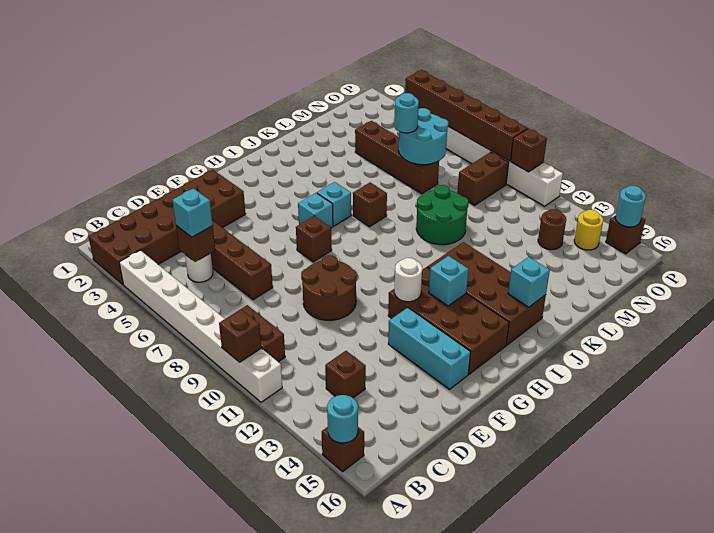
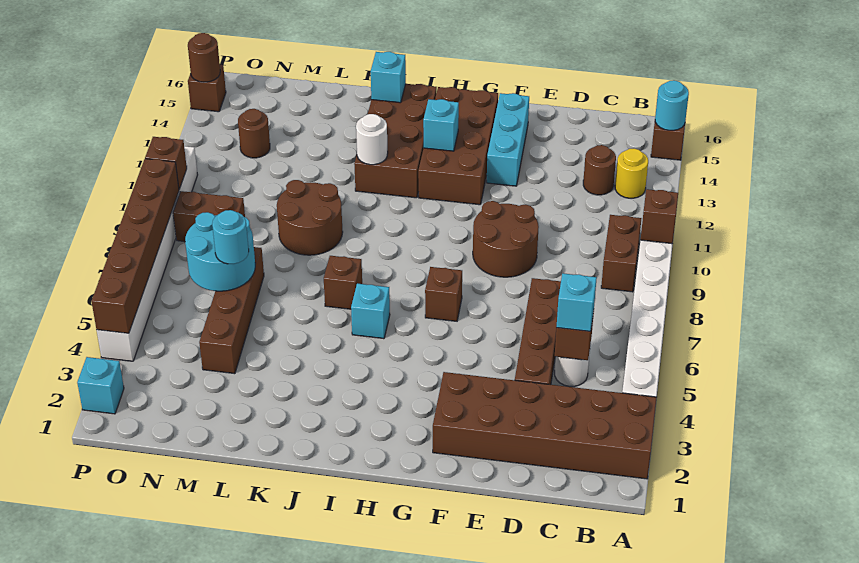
brown 1x1 brick [325,351,366,398] -> brown 1x1 round brick [583,145,616,195]
white 1x1 round brick [395,258,422,302] -> white 1x1 round brick moved to [356,114,388,165]
cyan 1x1 brick [298,193,333,228] -> cyan 1x1 brick moved to [77,357,124,414]
green 2x2 round brick [416,185,469,245] -> brown 2x2 round brick [277,180,343,255]
yellow 1x1 round brick [574,210,603,250] -> yellow 1x1 round brick moved to [615,149,648,198]
cyan 1x1 round brick [615,186,646,227] -> brown 1x1 round brick [188,33,220,82]

